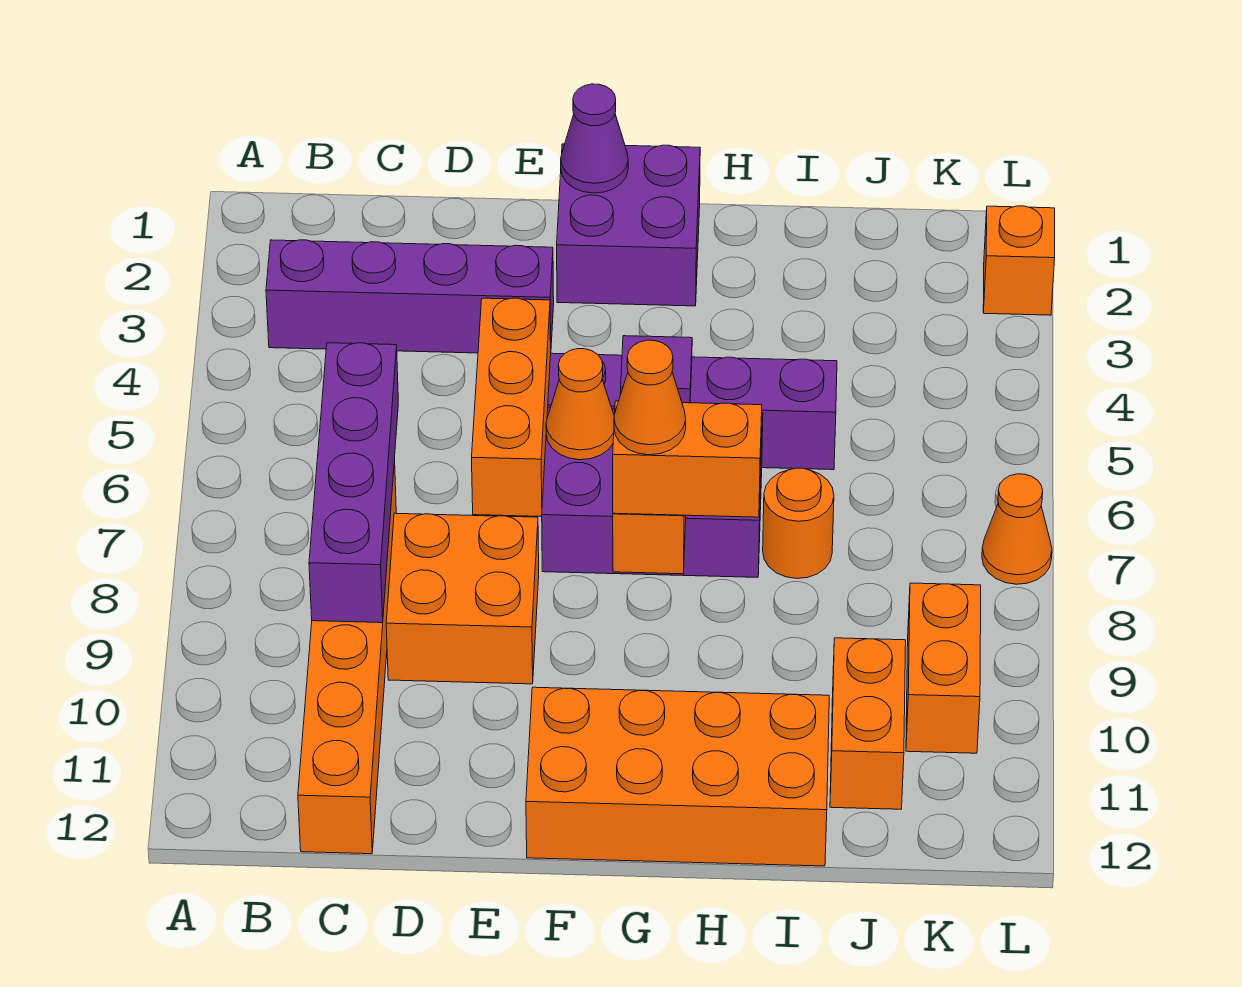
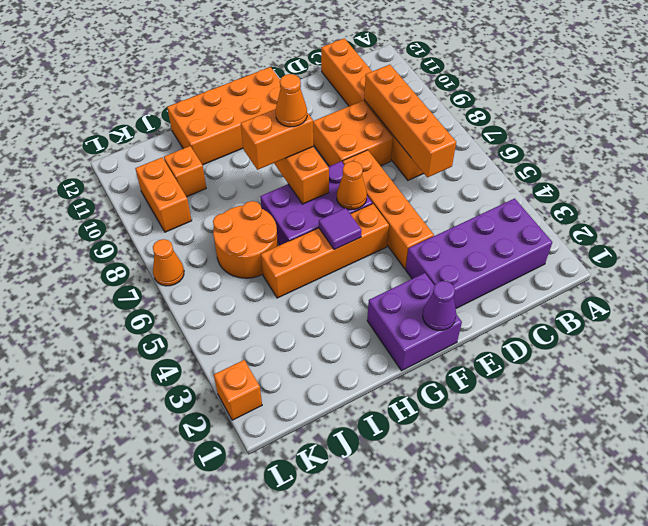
purple 1x4 brick [266,240,554,353] -> purple 2x4 brick [406,198,552,308]
purple 1x4 brick [309,343,398,623] -> orange 1x4 brick [364,65,456,177]
orange 1x3 brick [472,298,551,517] -> orange 1x4 brick [343,150,434,269]
purple 1x4 brick [548,353,837,470] -> orange 1x4 brick [261,204,389,298]
orange 1x1 round brick [763,468,834,578] -> orange 2x2 round brick [213,201,278,278]
orange 1x2 brick [830,638,906,809] -> orange 1x1 brick [164,146,206,197]

